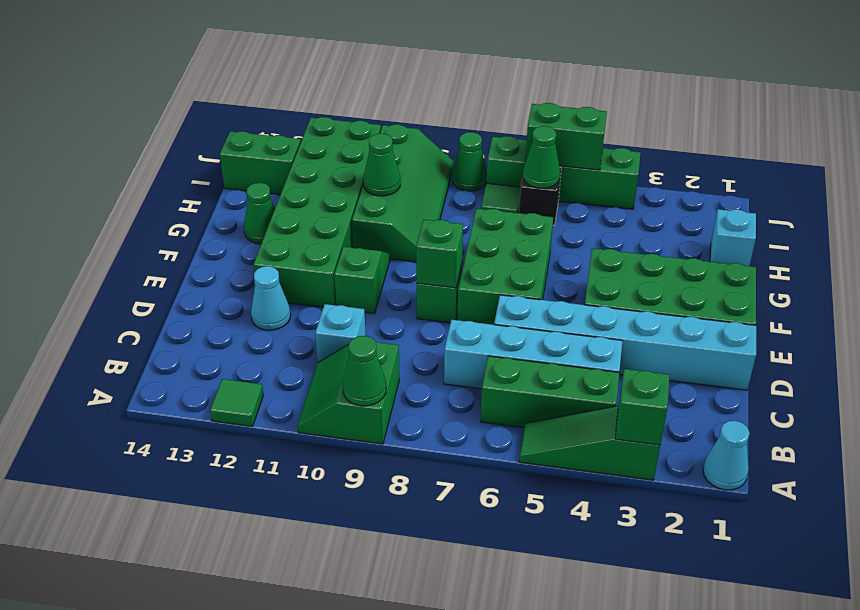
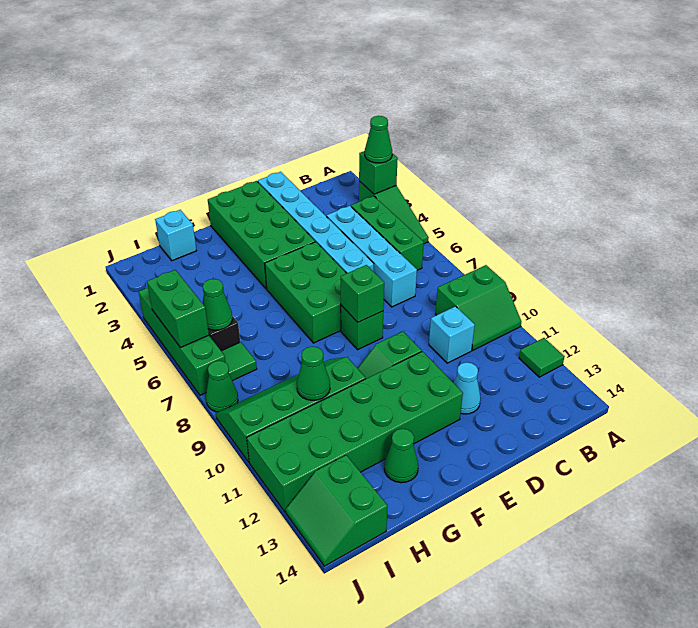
cyan 1x1 cone [703,421,750,490] -> none
green 1x1 cone [343,336,386,406] -> green 1x1 cone moved to [365,116,392,163]
green 2x3 brick [458,209,553,325] -> green 2x3 brick turned to [265,242,346,343]

